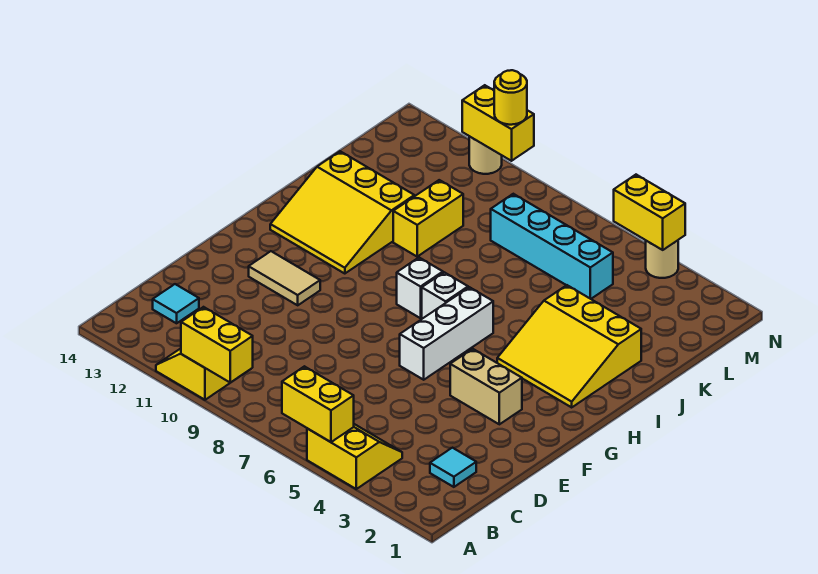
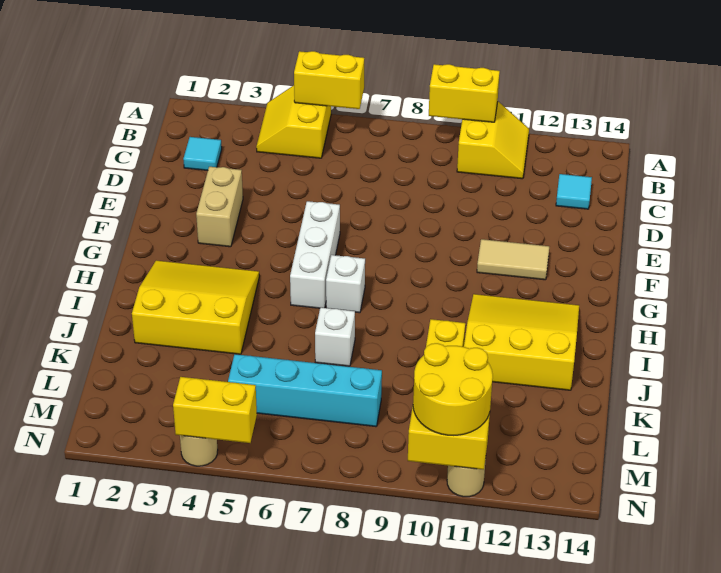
yellow 2x2 slope [307,424,402,489] -> yellow 2x2 slope turned to [256,85,331,158]
tan 1x2 brick [450,349,522,424] -> tan 1x2 brick turned to [196,167,243,247]
white 1x1 brick [397,258,443,318] -> white 1x1 brick moved to [315,307,355,366]
yellow 1x1 round brick [494,70,527,125] -> yellow 2x2 round brick [413,343,493,435]

